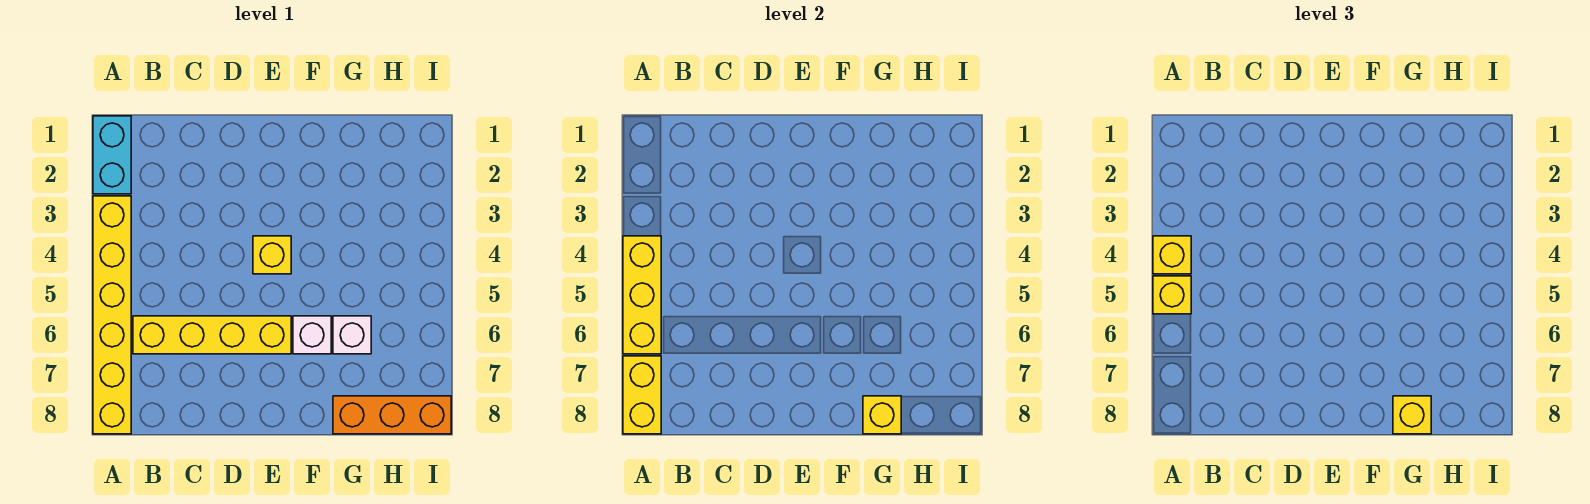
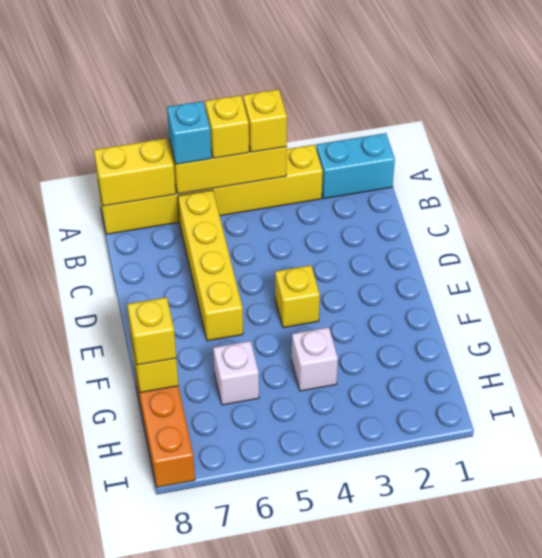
none -> cyan 1x1 brick [167,101,211,164]
white 1x1 brick [293,316,331,354] -> white 1x1 brick moved to [292,327,338,391]

